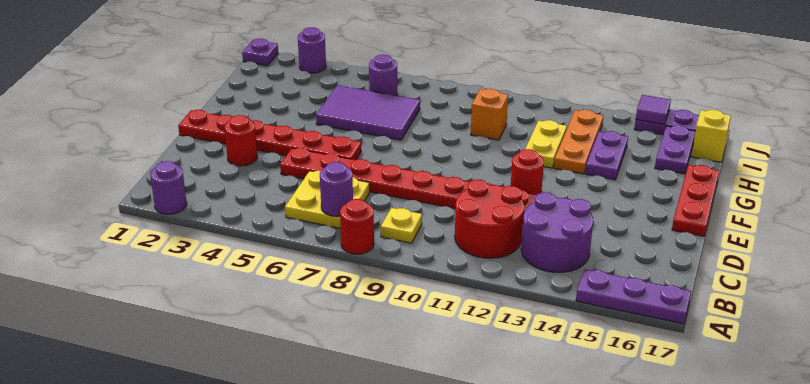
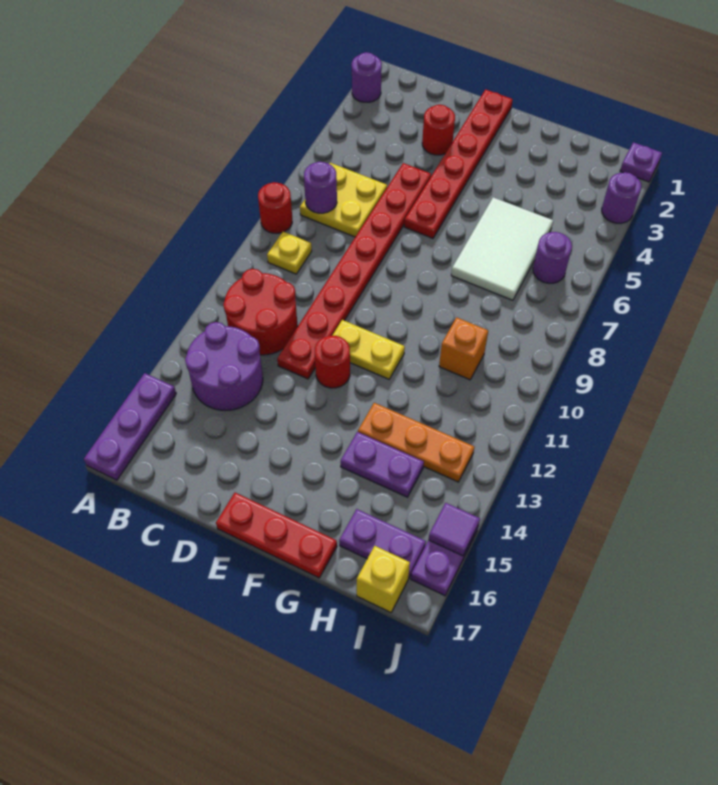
purple 2x3 tile [316,85,420,140] -> white 2x3 tile [451,197,553,300]
yellow 1x2 plate [525,120,567,168] -> yellow 1x2 plate moved to [332,320,405,379]

